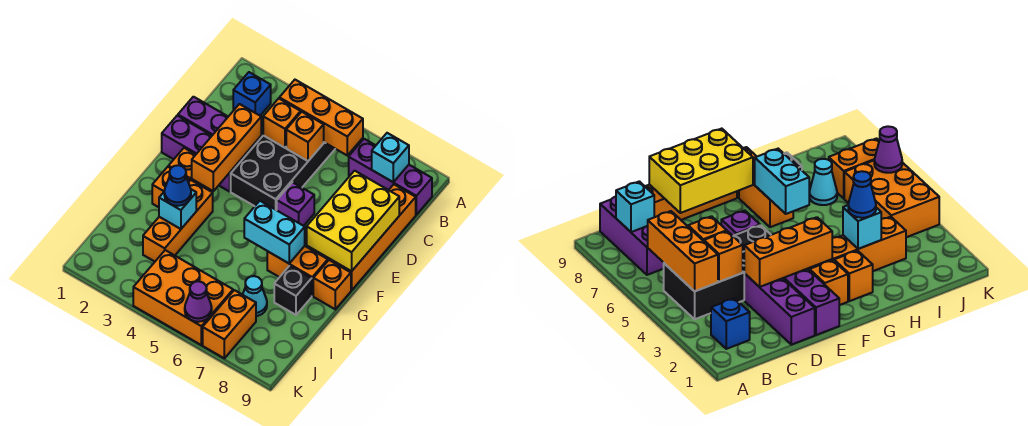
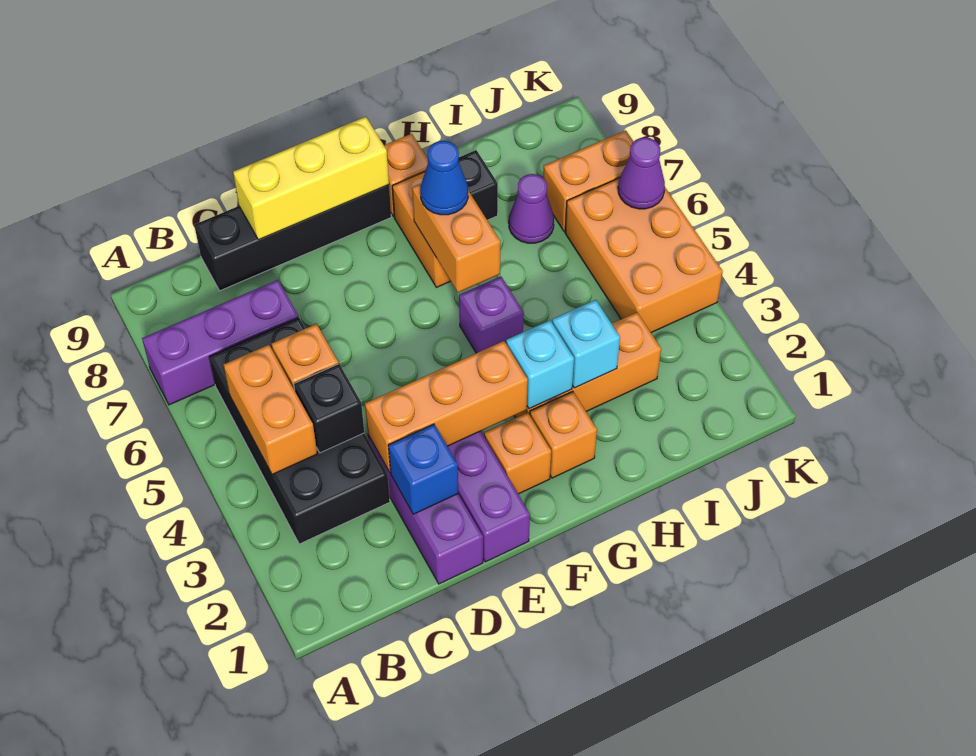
blue 1x1 brick [233,72,271,116] -> blue 1x1 brick moved to [388,424,458,514]
black 2x4 brick [231,136,335,210] -> black 2x4 brick turned to [209,318,390,544]
orange 1x3 brick [279,80,363,155] -> orange 1x2 brick [224,345,317,474]
purple 1x3 brick [349,139,432,215] -> purple 1x3 brick turned to [142,280,298,405]
cyan 1x1 brick [372,133,409,182] -> cyan 1x1 brick moved to [506,320,574,409]
orange 1x1 brick [263,98,301,148] -> black 1x1 brick [294,364,364,453]
orange 1x4 brick [330,185,416,290] -> black 1x4 brick [194,185,391,291]
yellow 2x3 brick [307,171,399,271] -> yellow 1x3 brick [233,117,389,240]
purple 1x1 brick [277,182,314,226] -> purple 1x1 brick moved to [459,277,524,353]
cyan 1x2 brick [244,201,305,263] -> orange 1x2 brick [412,184,500,292]
blue 1x1 cone [164,165,191,206] -> blue 1x1 cone moved to [420,141,468,215]
cyan 1x1 cone [243,276,267,316] -> purple 1x1 cone [509,174,554,243]

